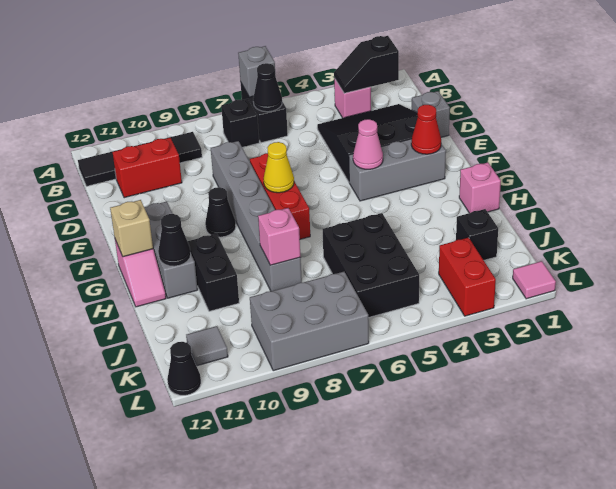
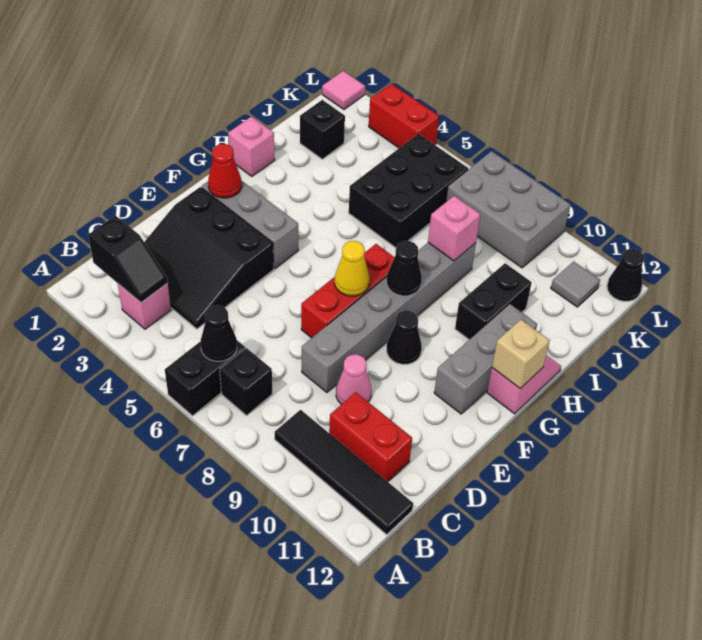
grey 1x1 brick [238,46,276,97] -> none
grey 1x1 brick [412,91,450,137] -> none
pink 1x1 cone [353,119,383,169] -> pink 1x1 cone moved to [336,354,372,404]
black 1x1 cone [158,214,191,266] -> black 1x1 cone moved to [387,241,422,296]
red 1x2 brick [439,238,496,316] -> red 1x2 brick turned to [369,84,439,148]

